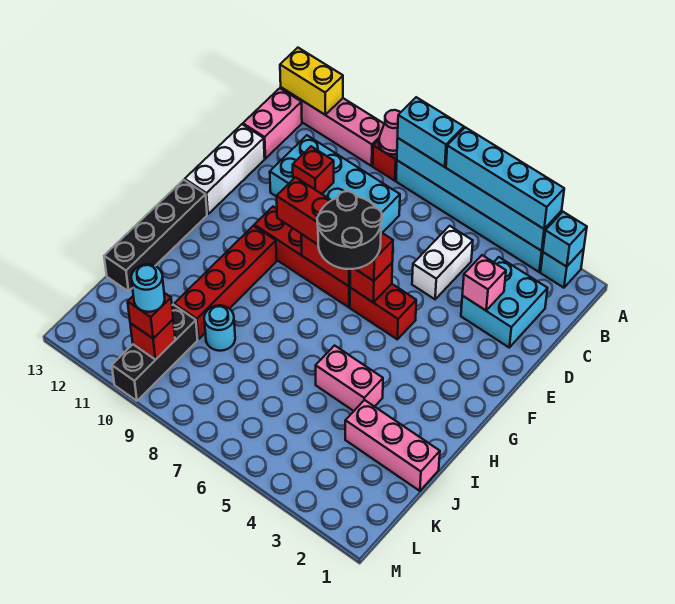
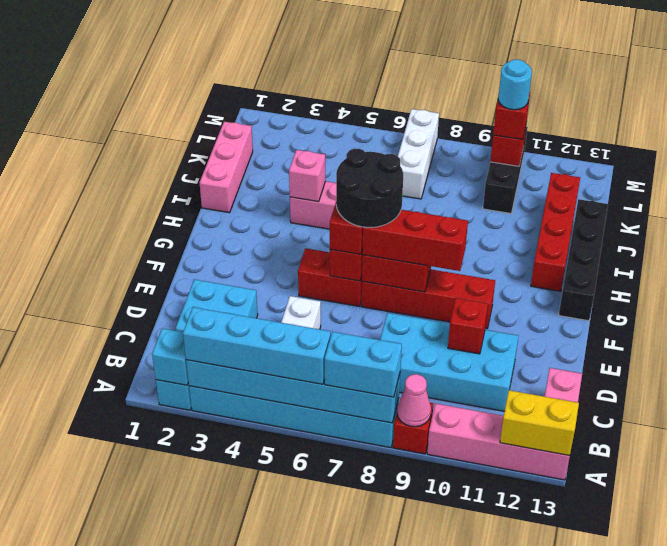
pink 1x1 brick [462,255,506,310] -> pink 1x1 brick moved to [289,150,326,202]
white 1x3 brick [185,124,265,214] -> white 1x3 brick moved to [398,109,439,199]
red 1x4 brick [174,226,277,339] -> red 1x4 brick moved to [531,173,580,291]
pink 1x3 brick [345,400,440,491] -> pink 1x3 brick turned to [199,122,253,213]
cyan 1x1 round brick [204,305,235,351] -> none

